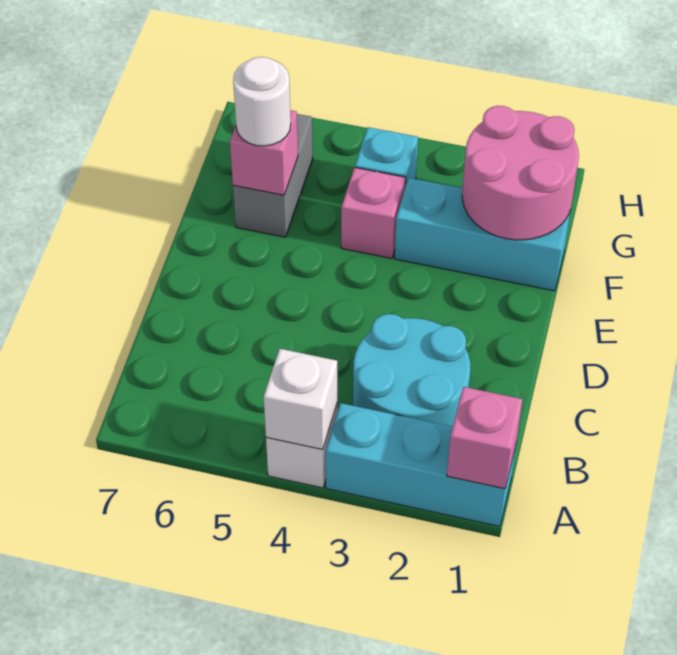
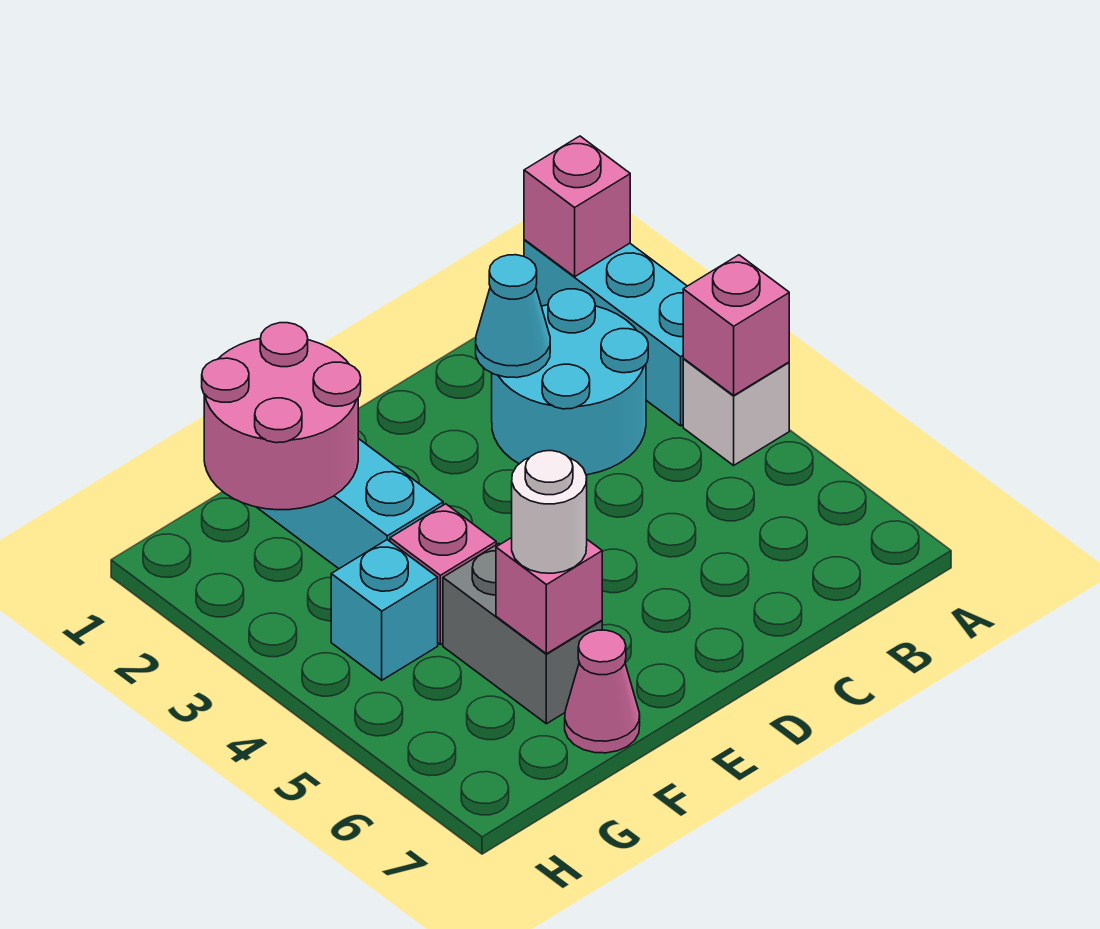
white 1x1 brick [264,349,337,449] -> pink 1x1 brick [683,255,789,395]
none -> cyan 1x1 cone [476,255,550,378]
grey 1x2 brick [233,114,313,237] -> grey 1x2 brick turned to [443,543,602,724]
none -> pink 1x1 cone [565,630,640,753]

